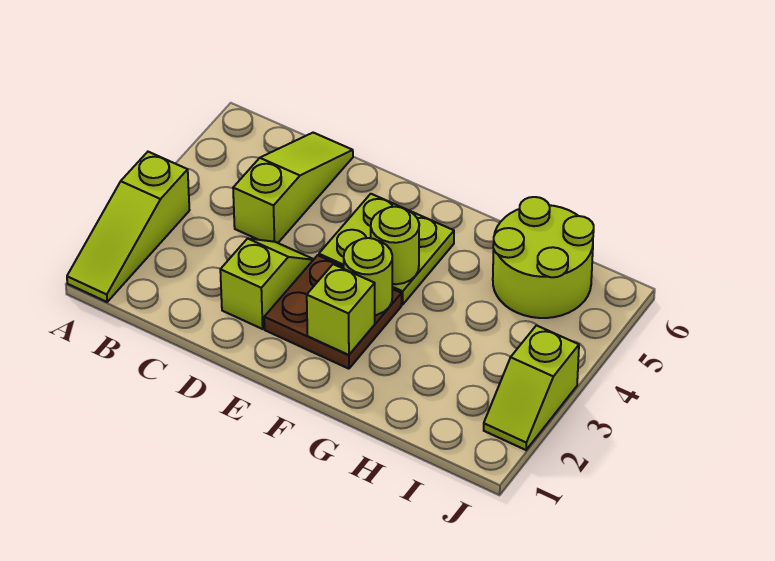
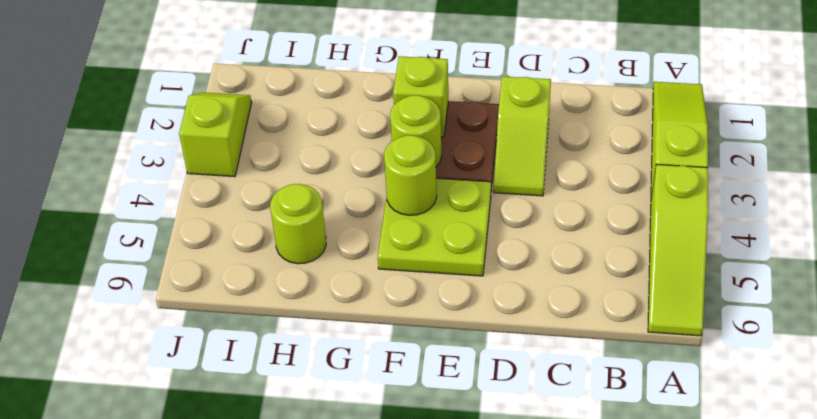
lime 1x3 slope [233,133,353,243] -> lime 1x3 slope moved to [648,164,708,336]
lime 2x2 round brick [493,197,594,318] -> lime 1x1 round brick [270,184,326,264]

